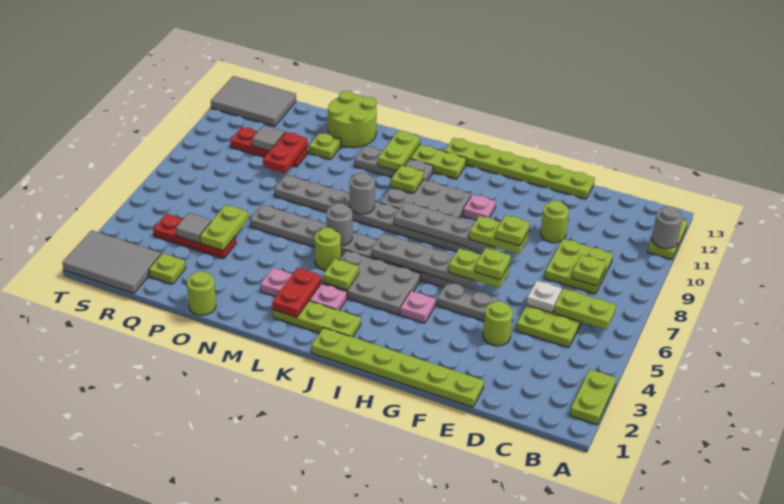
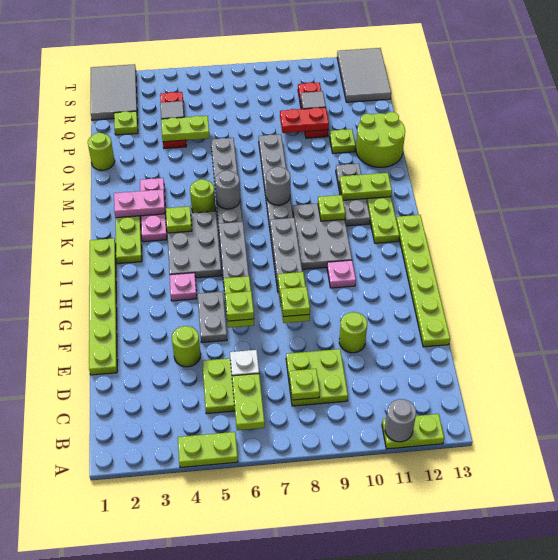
lime 1x2 plate [570,369,616,425] -> lime 1x2 plate moved to [178,432,238,468]
red 1x2 plate [272,268,321,317] -> pink 1x2 plate [114,190,165,218]

